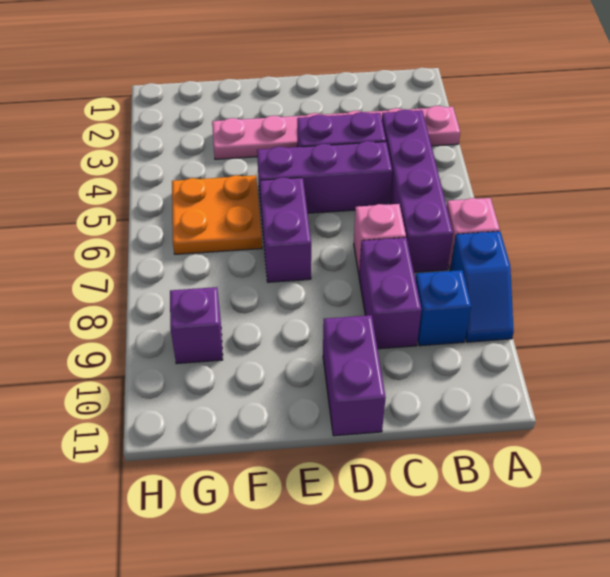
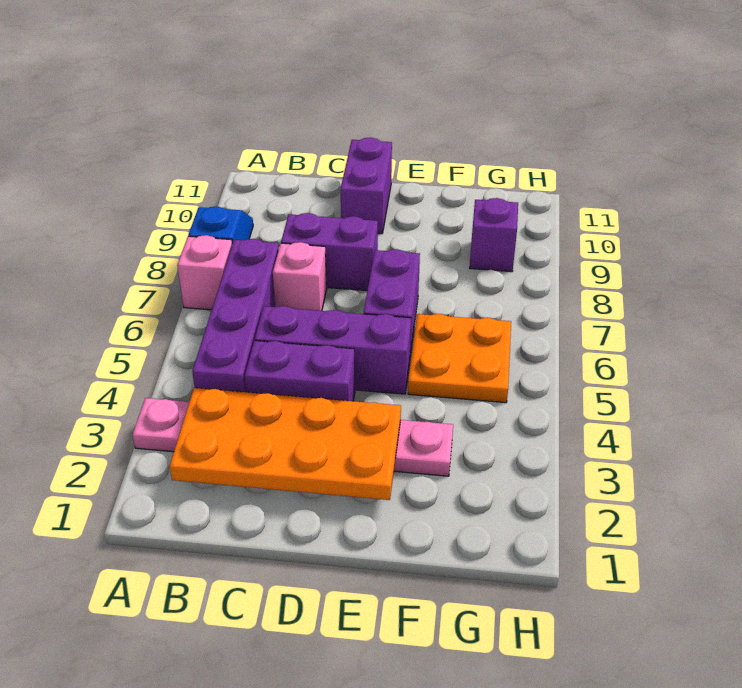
none -> orange 2x4 plate [169,388,401,500]
blue 1x1 brick [415,270,471,346] -> none
purple 1x2 brick [359,238,421,349] -> purple 1x2 brick turned to [281,213,378,291]

